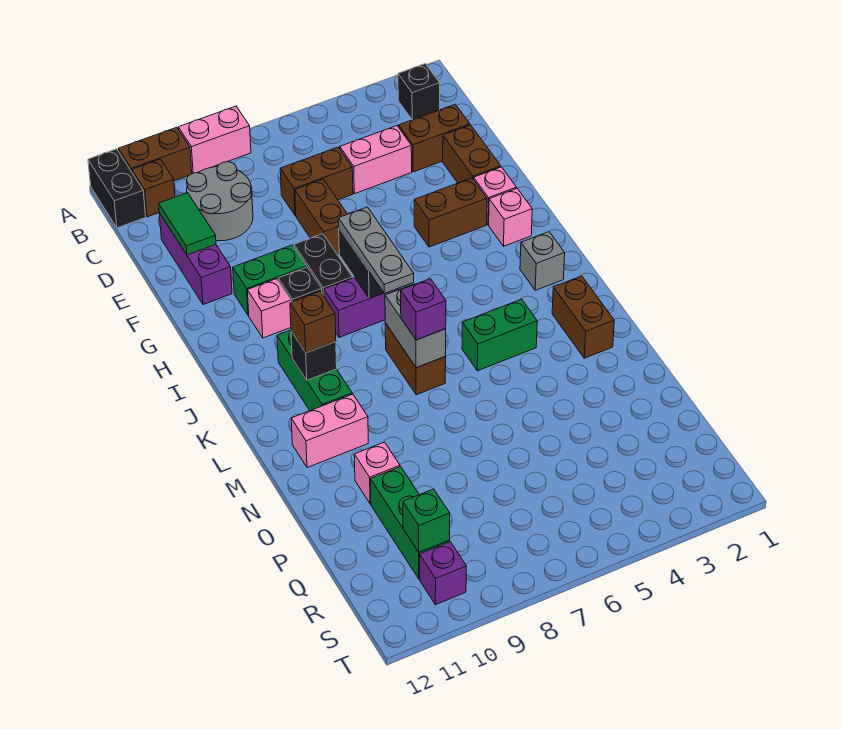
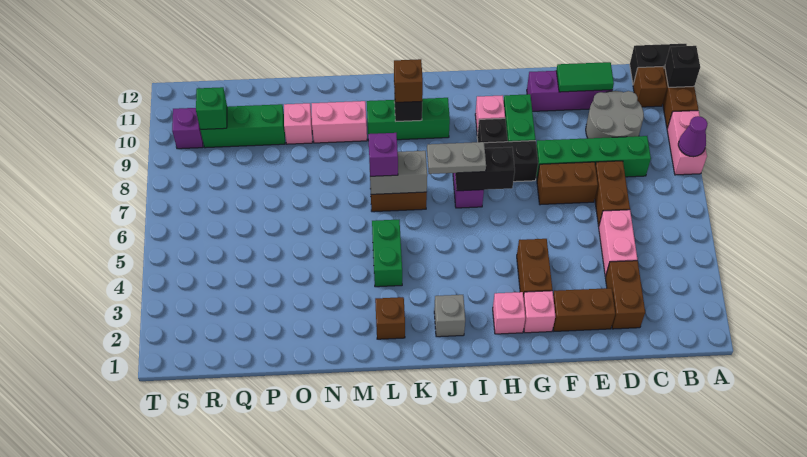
none -> purple 1x1 cone [678,116,708,157]
black 1x1 brick [398,64,440,120] -> black 1x1 brick moved to [665,46,700,87]
none -> green 1x4 brick [536,136,651,178]
grey 1x3 plate [338,207,414,293] -> grey 1x2 plate [427,142,486,174]
brown 1x2 brick [552,276,614,358] -> brown 1x1 brick [375,297,405,339]
pink 1x2 brick [291,394,368,468] -> pink 1x2 brick turned to [312,101,367,143]

